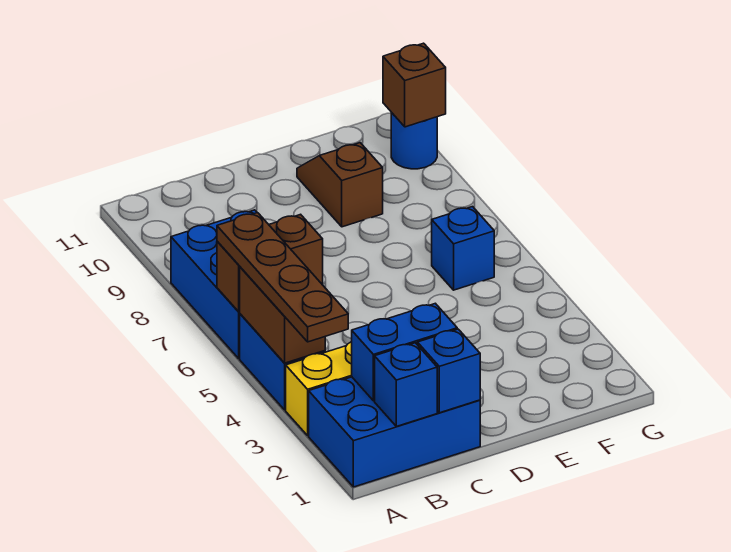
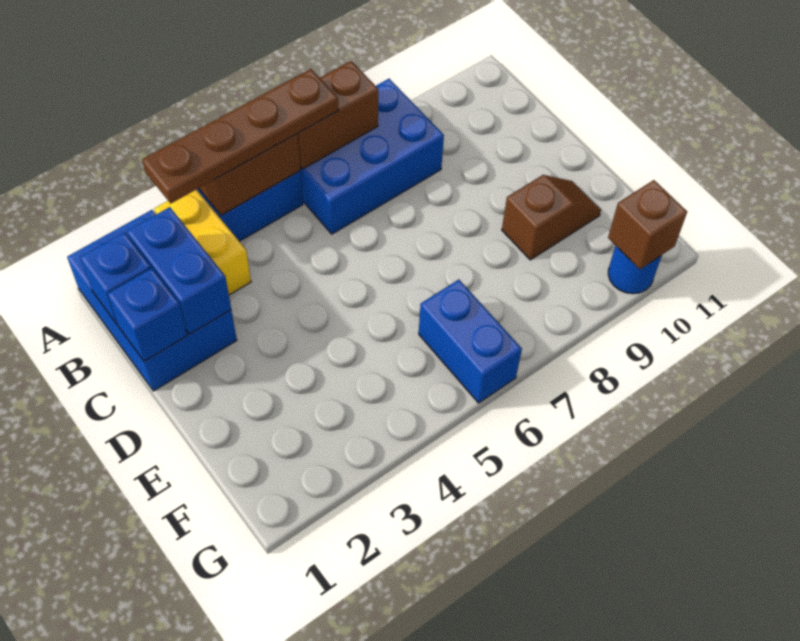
brown 1x2 brick [217,214,323,312] -> brown 1x2 brick turned to [298,61,378,169]
blue 1x1 brick [432,207,494,290] -> blue 1x2 brick [419,280,522,403]

